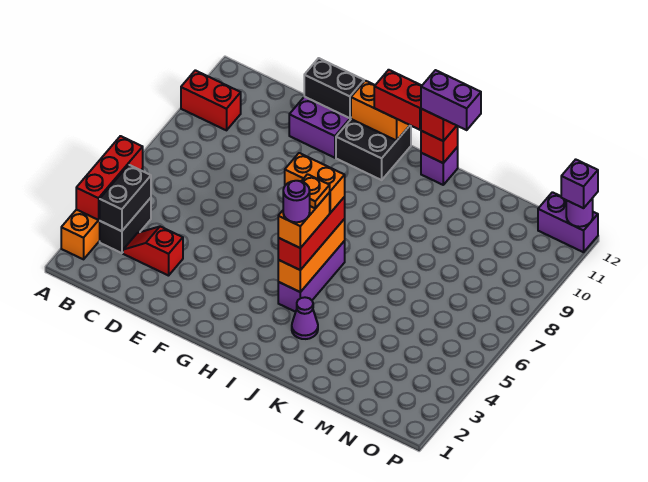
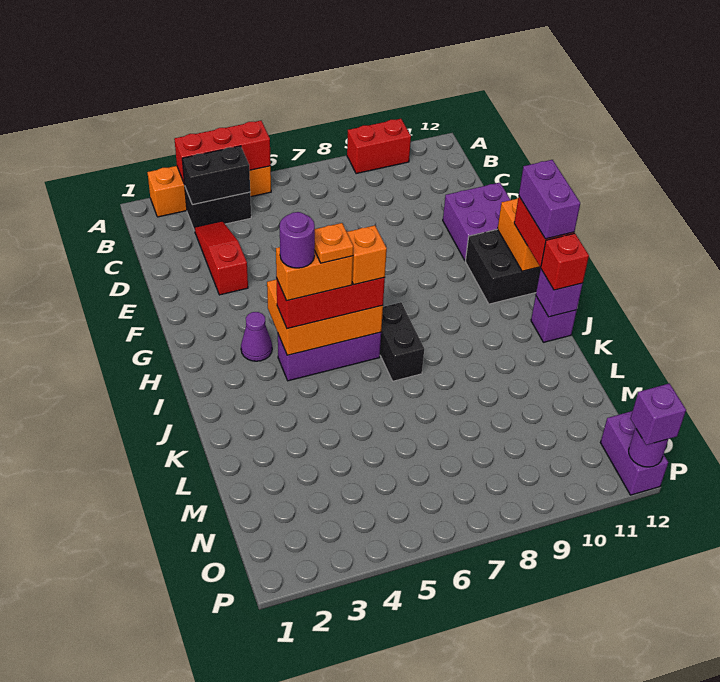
red 1x2 brick [181,70,241,130] -> red 1x2 brick turned to [347,119,411,174]
red 1x2 slope [123,226,183,276] -> red 1x3 slope [194,221,248,295]
black 1x2 brick [304,58,364,118] -> black 1x2 brick moved to [380,302,424,381]
orange 1x2 brick [285,153,345,213] -> orange 1x1 brick [347,225,387,285]
orange 1x3 brick [278,219,345,292] -> orange 2x3 brick [267,280,383,355]
purple 1x1 cone [292,297,318,339] -> purple 1x1 cone moved to [241,312,272,361]
red 1x1 brick [421,126,458,163] -> purple 1x1 brick [536,269,583,317]
purple 1x2 brick [421,70,481,130] -> purple 1x2 brick moved to [519,160,580,239]

